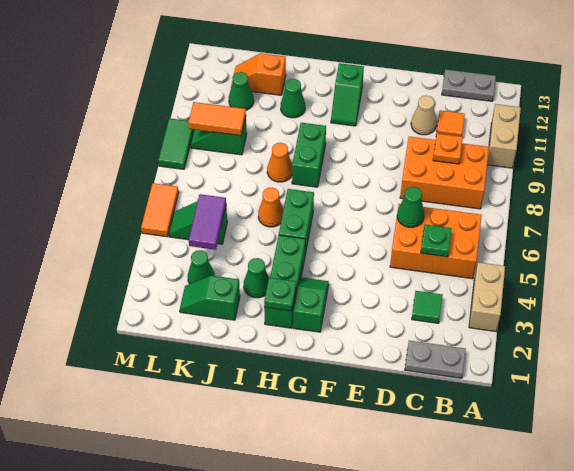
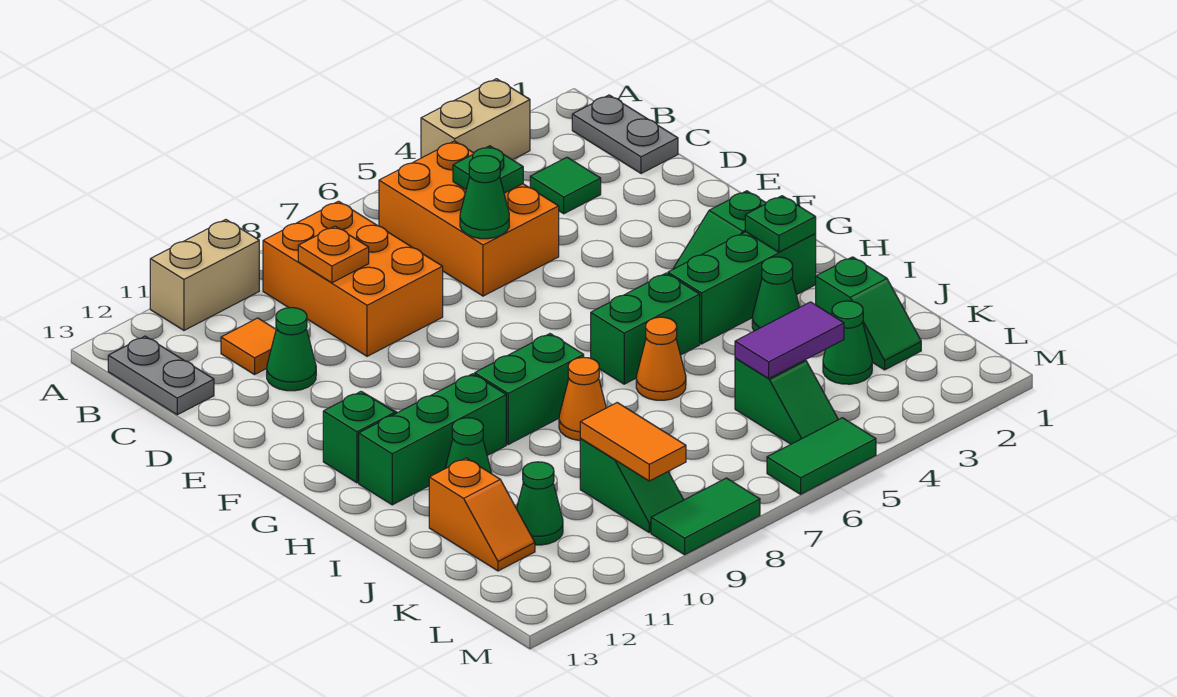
tan 1x1 cone [411,96,437,135] -> green 1x1 cone [267,308,316,391]
none -> green 1x3 brick [359,374,506,505]
orange 1x2 tile [141,183,179,237] -> green 1x2 tile [767,418,876,494]

